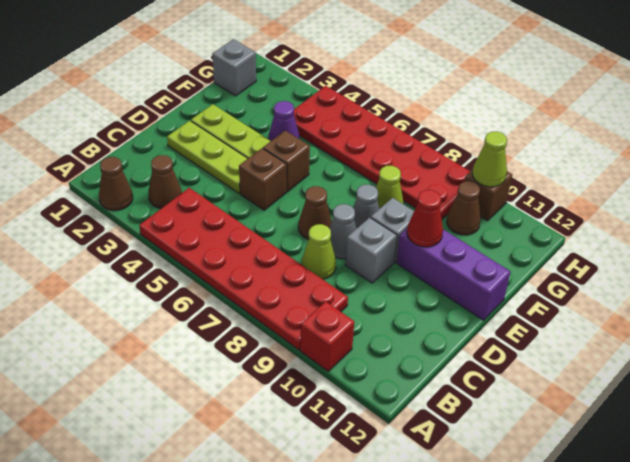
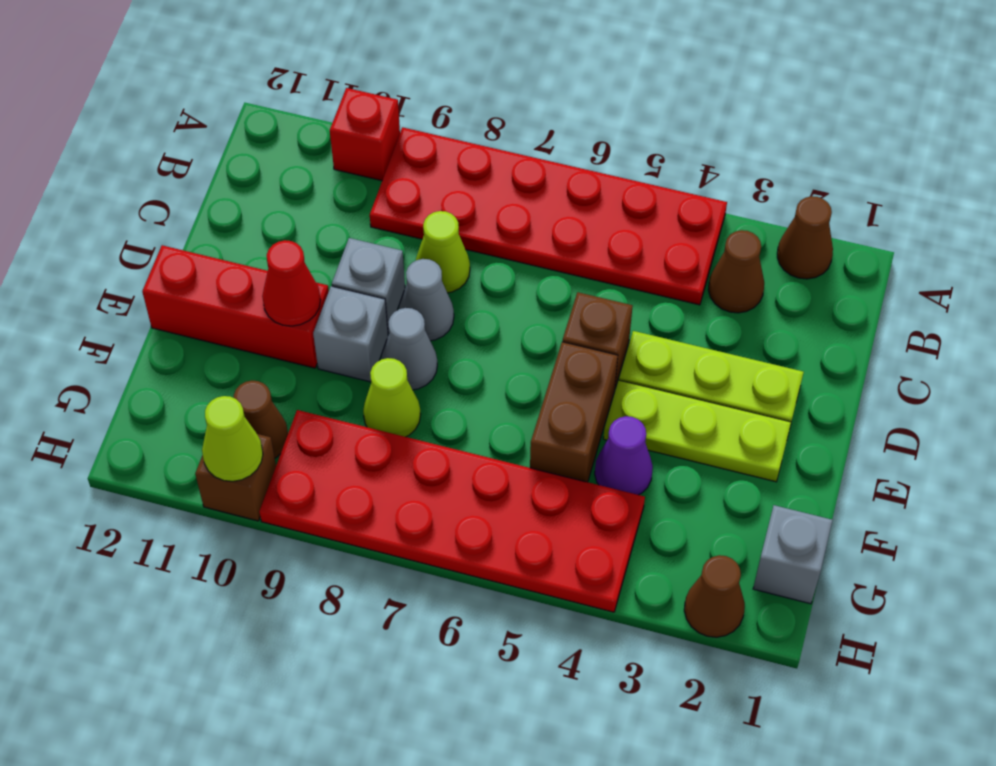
brown 1x1 cone [298,186,332,240] -> brown 1x1 cone moved to [684,555,745,637]
brown 1x1 brick [263,130,310,192] -> brown 1x2 brick [530,342,618,482]
purple 1x3 brick [396,229,511,320] -> red 1x3 brick [142,245,329,368]

